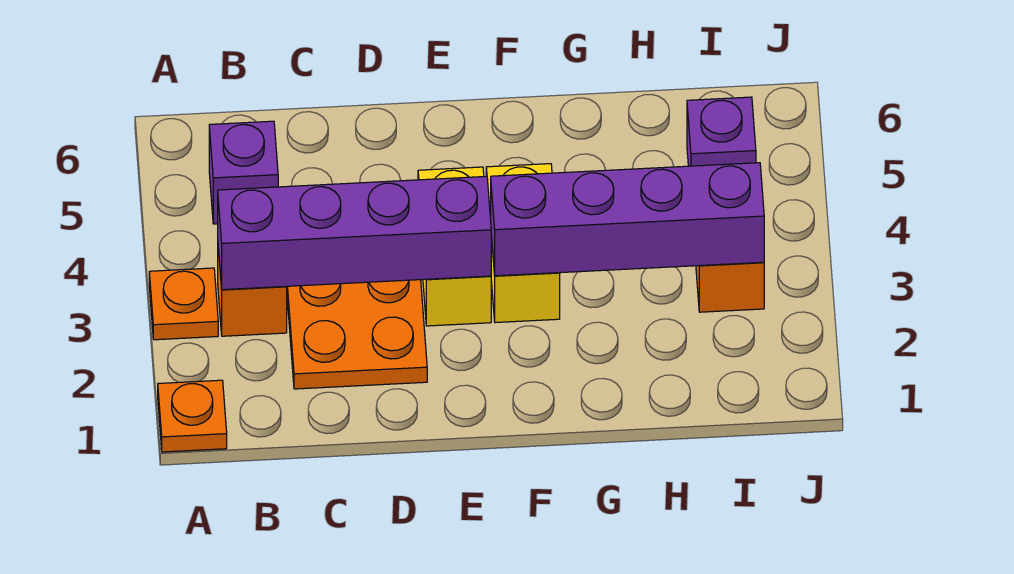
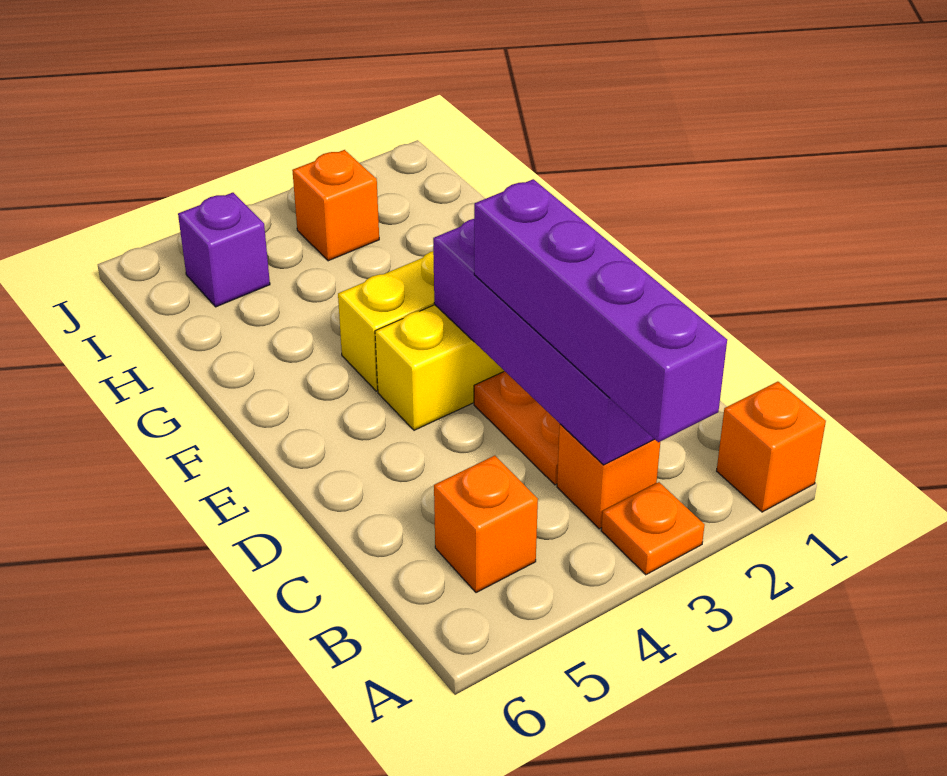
orange 1x1 plate [158,380,227,452] -> orange 1x1 brick [717,382,826,512]
purple 1x1 brick [209,121,278,224] -> orange 1x1 brick [434,456,538,593]
purple 1x4 brick [491,163,764,276] -> purple 1x4 brick moved to [474,179,727,442]

